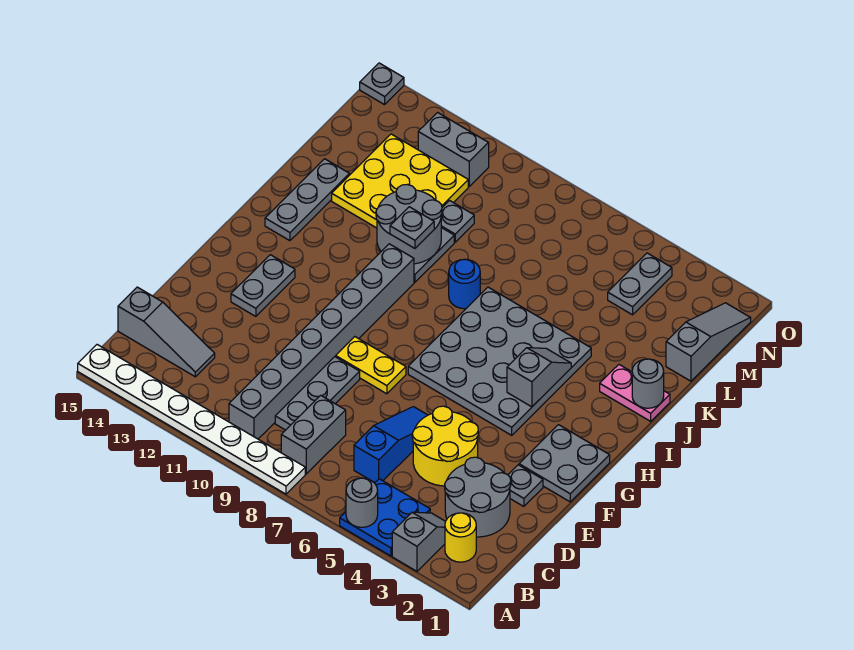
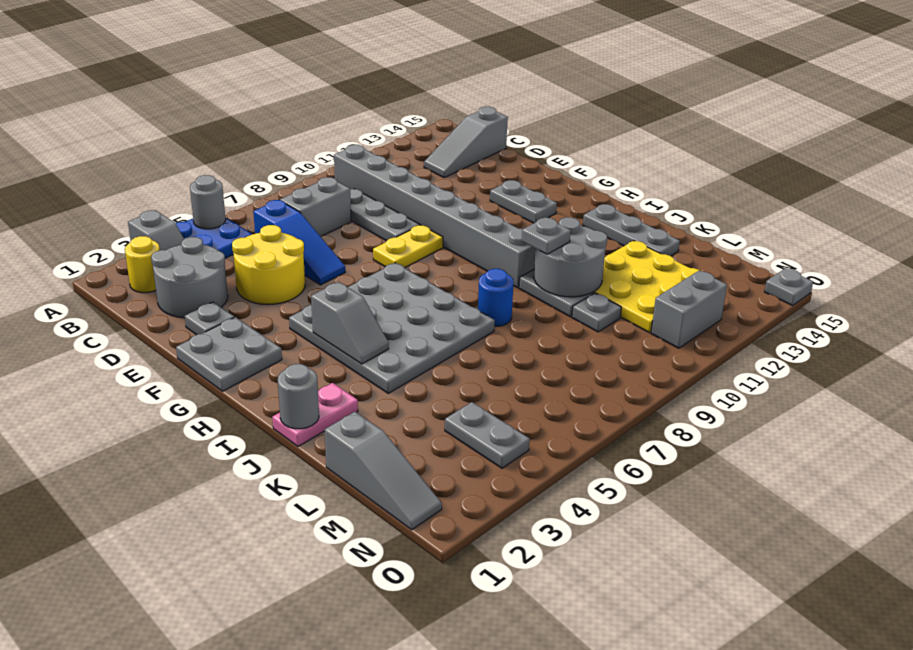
white 1x8 plate [78,345,305,494] -> none
grey 1x2 brick [281,395,346,474] -> grey 1x2 brick turned to [280,177,351,236]

